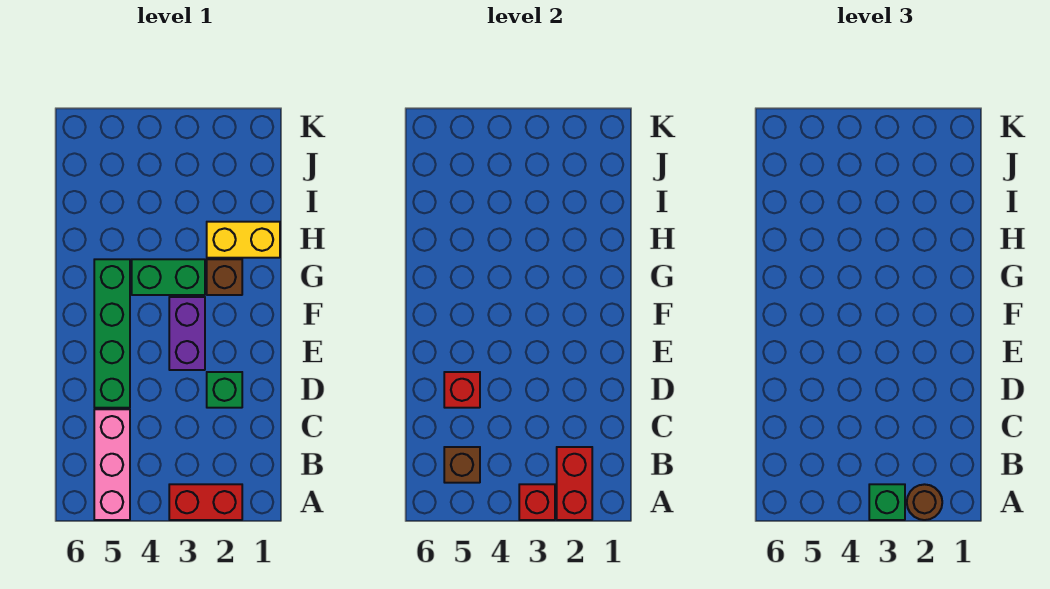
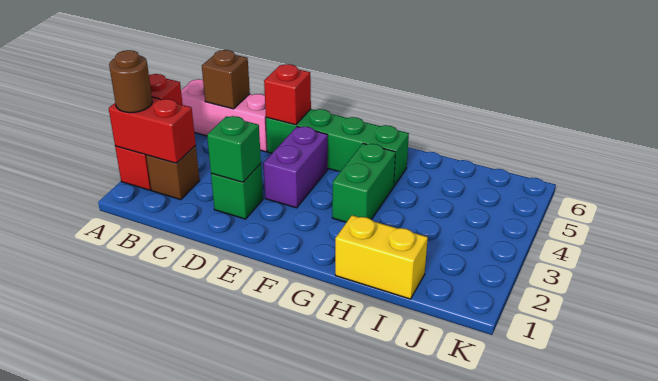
green 1x1 brick [869,484,905,520] -> green 1x1 brick moved to [207,116,261,182]
purple 1x2 brick [169,297,205,370] -> purple 1x2 brick turned to [263,127,328,208]
brown 1x1 brick [207,259,242,295] -> brown 1x1 brick moved to [146,146,200,200]
yellow 1x2 brick [207,222,280,258] -> yellow 1x2 brick turned to [335,215,428,299]

